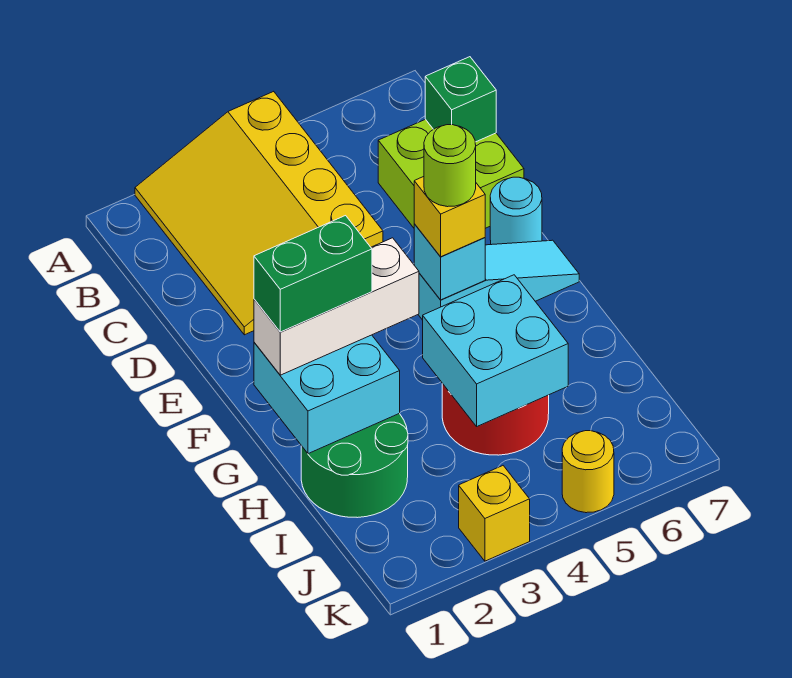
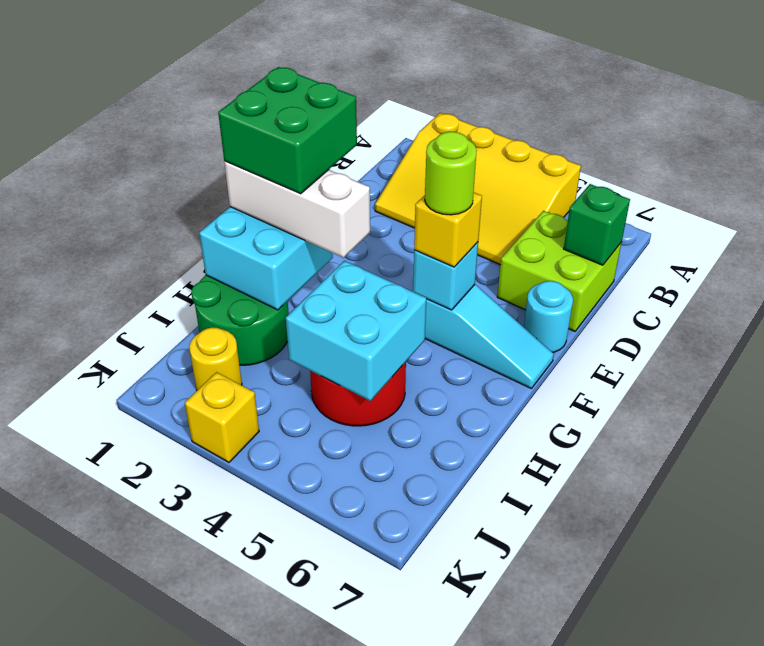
yellow 3x4 slope [135,91,383,335] -> yellow 3x4 slope turned to [375,113,581,265]
green 1x2 brick [254,216,372,332] -> green 2x2 brick [218,67,357,194]
yellow 1x1 round brick [562,431,614,513] -> yellow 1x1 round brick moved to [189,327,242,390]

